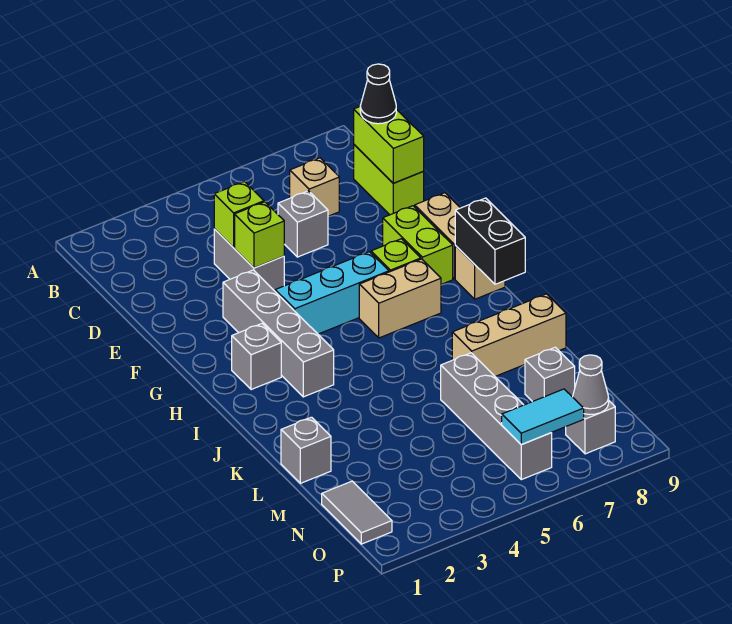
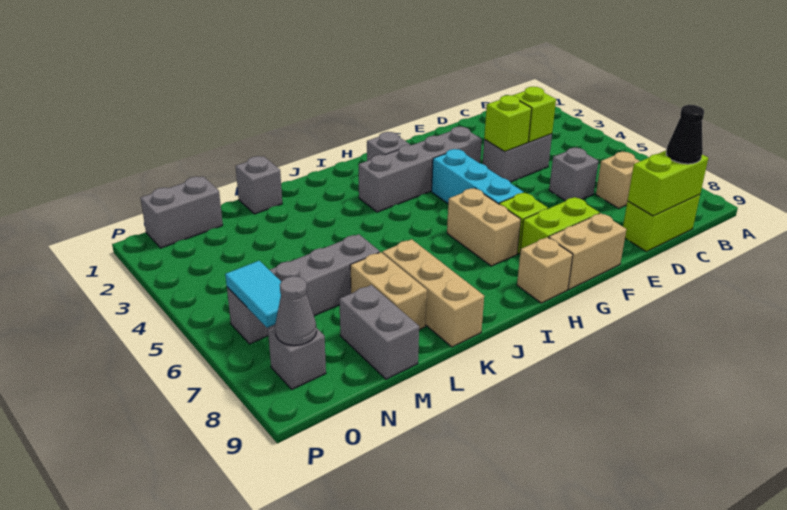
black 1x2 brick [455,198,525,284] -> none
none -> tan 1x2 brick [350,252,427,330]
grey 1x1 brick [525,347,575,402] -> grey 1x2 brick [339,285,419,379]
grey 1x2 tile [322,481,392,544] -> grey 1x2 brick [141,177,223,248]

